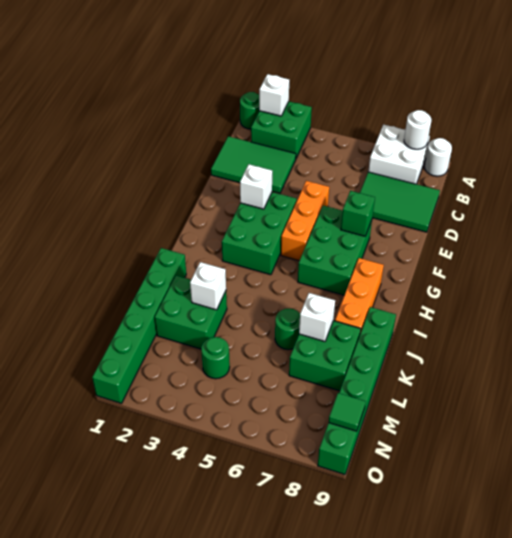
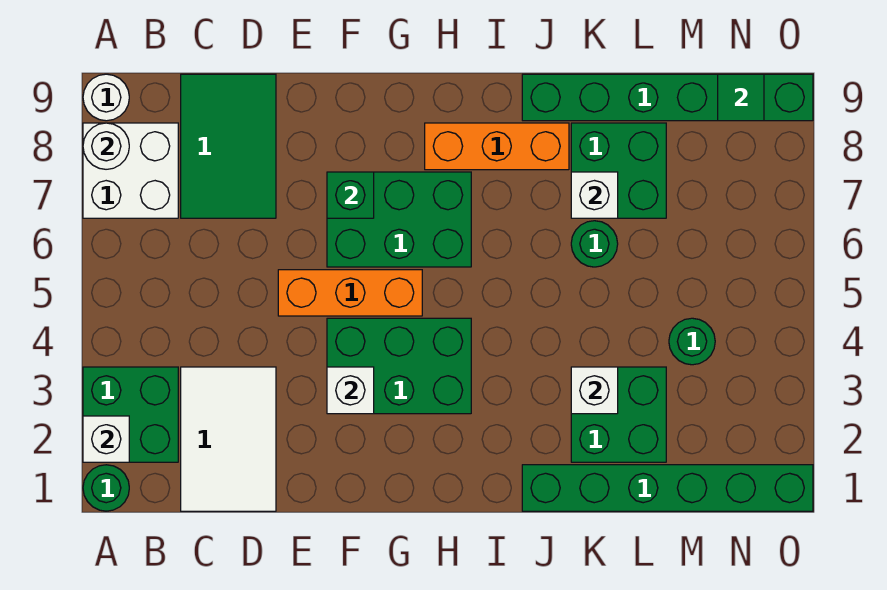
green 2x3 tile [211,136,296,193] -> white 2x3 tile [181,367,276,511]

